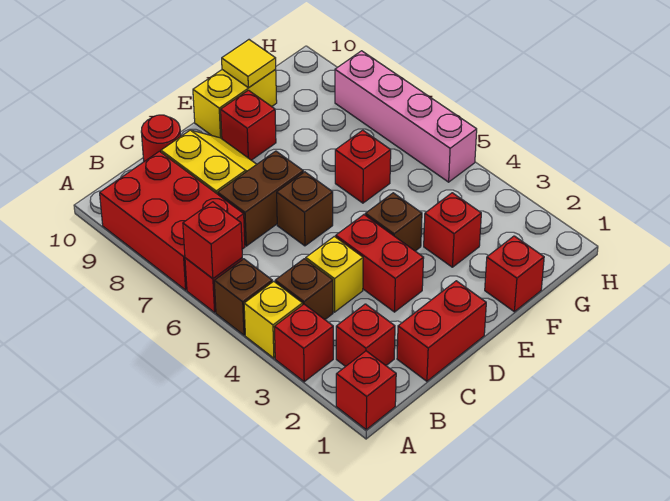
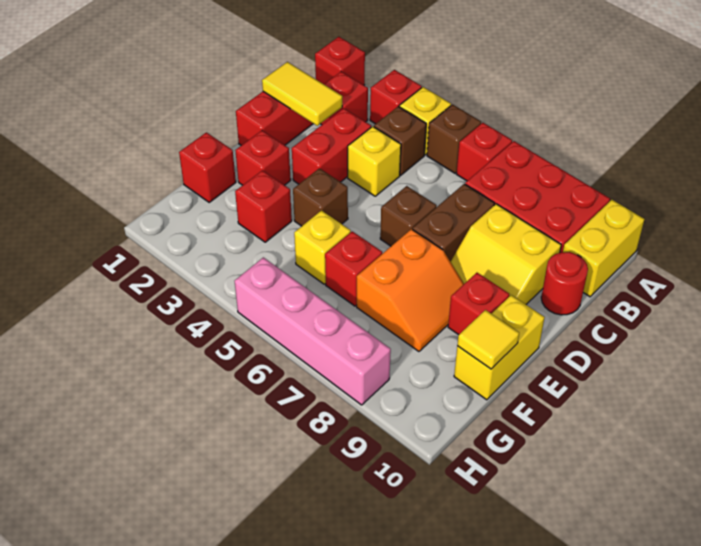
red 1x1 brick [183,202,242,279] -> red 1x1 brick moved to [235,131,291,185]
none -> yellow 1x2 brick [563,200,644,297]
none -> yellow 1x2 tile [262,62,342,126]
red 1x2 brick [336,215,424,312] -> red 1x2 brick turned to [292,108,371,184]
none -> orange 2x2 slope [357,229,464,351]
none -> yellow 1x1 brick [294,210,351,284]

